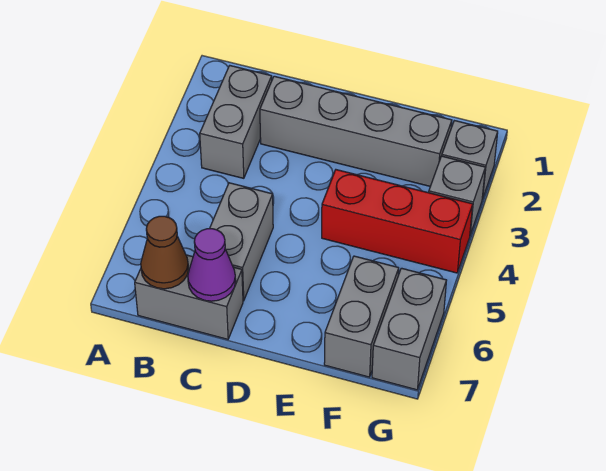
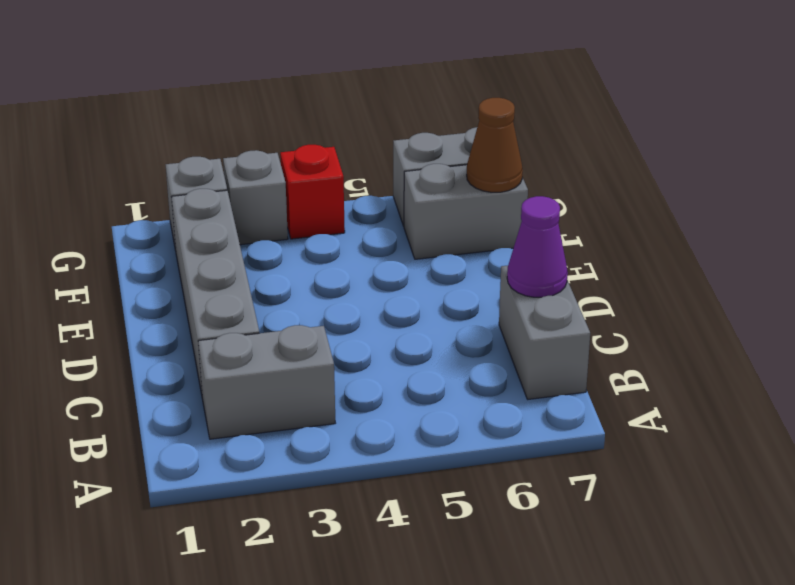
brown 1x1 cone [141,216,188,289] -> brown 1x1 cone moved to [467,98,523,192]
grey 1x2 brick [210,183,273,301] -> none
red 1x3 brick [322,170,473,273] -> red 1x1 brick [280,145,345,239]

